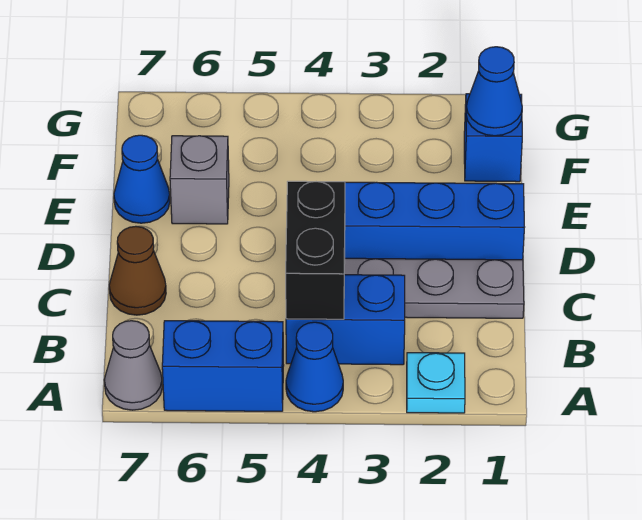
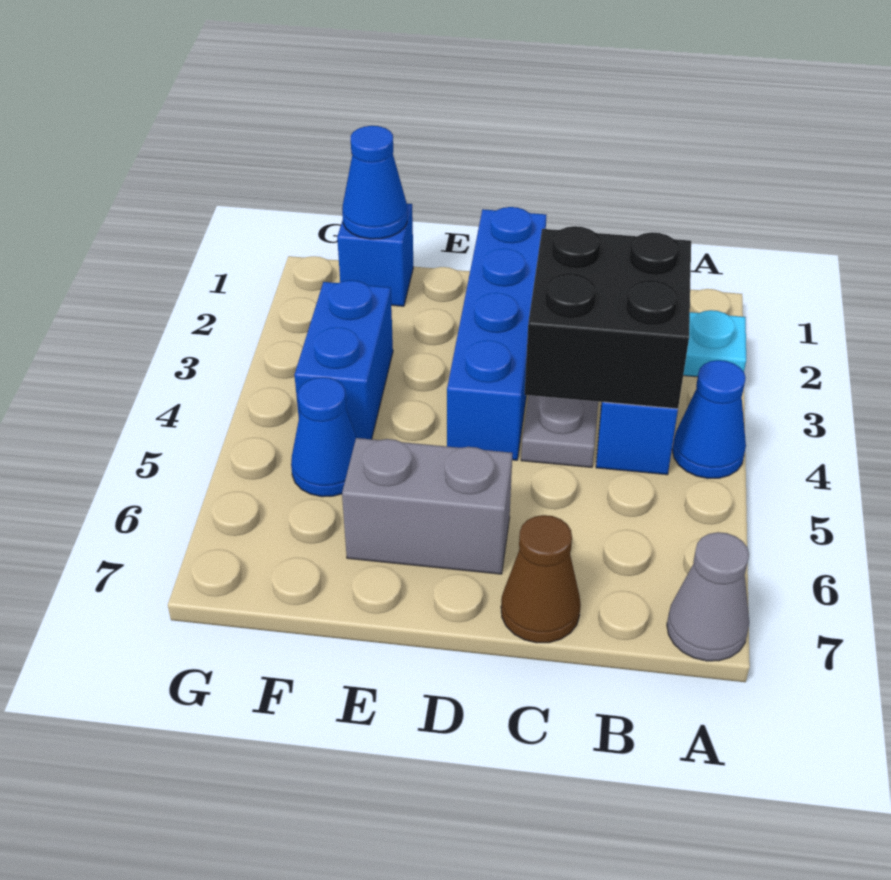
blue 1x2 brick [162,321,284,411] -> blue 1x2 brick moved to [294,280,393,439]
black 1x2 brick [286,181,345,319] -> black 2x2 brick [525,226,691,409]
grey 1x1 brick [170,136,229,224] -> grey 1x2 brick [342,438,512,574]
blue 1x1 cone [114,135,170,223] -> blue 1x1 cone moved to [291,377,356,497]

